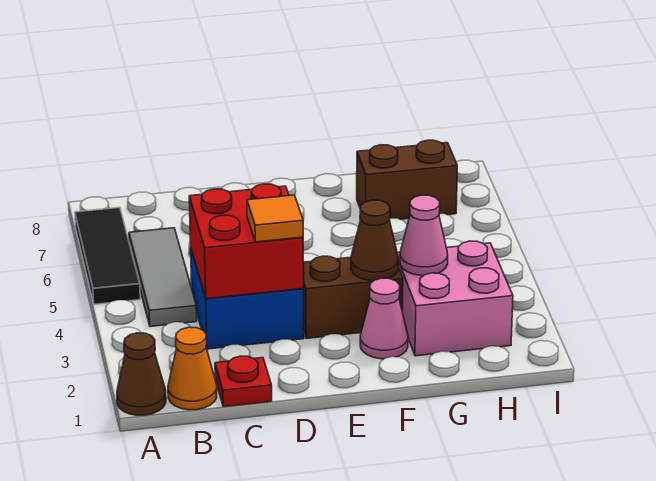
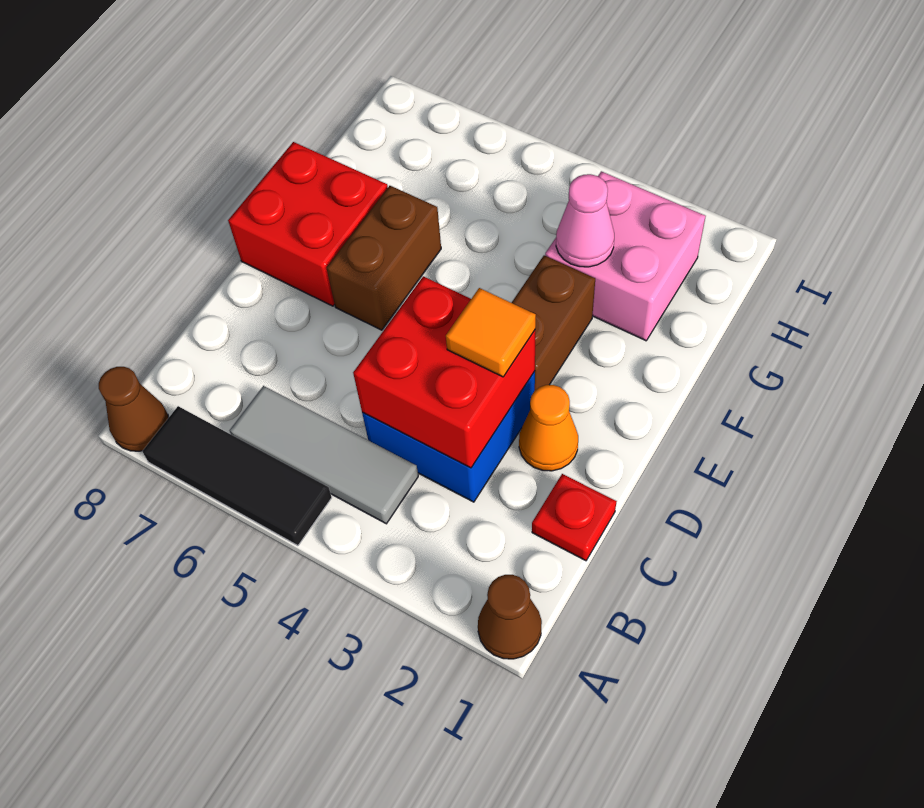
orange 1x1 cone [168,327,217,410] -> orange 1x1 cone moved to [519,385,578,471]
none -> red 2x2 brick [228,142,388,306]
pink 1x1 cone [360,278,408,359] -> none
brown 1x1 cone [351,200,399,281] -> brown 1x1 cone moved to [99,367,169,451]
brown 1x2 brick [357,140,457,219] -> brown 1x2 brick moved to [327,186,441,330]

